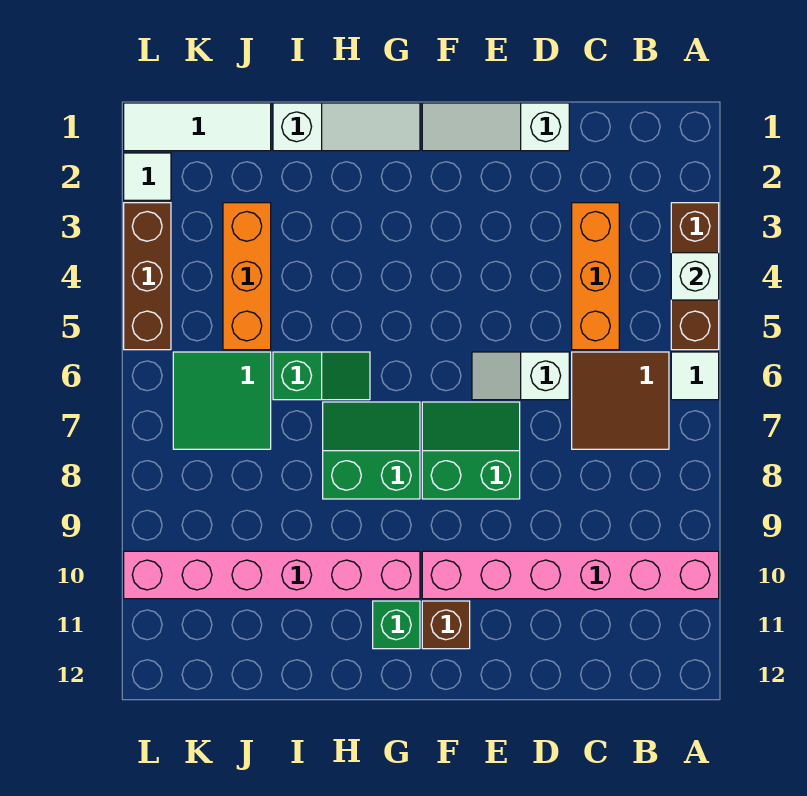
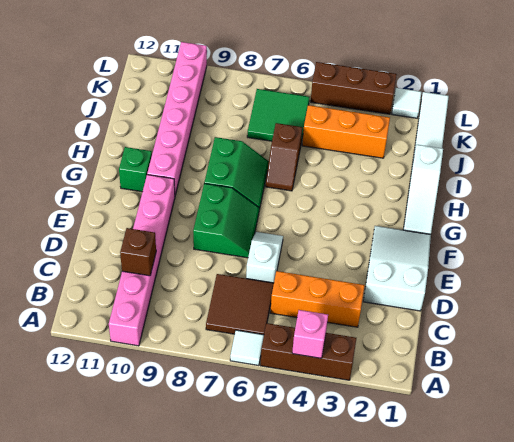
white 1x1 brick [671,253,719,300] -> pink 1x1 brick [292,310,328,358]
white 1x3 slope [422,103,569,151] -> white 2x3 slope [363,226,431,311]
brown 1x1 brick [422,601,470,649] -> brown 1x1 brick moved to [120,228,156,276]
green 1x2 slope [273,352,370,400] -> brown 1x2 slope [266,123,302,191]

